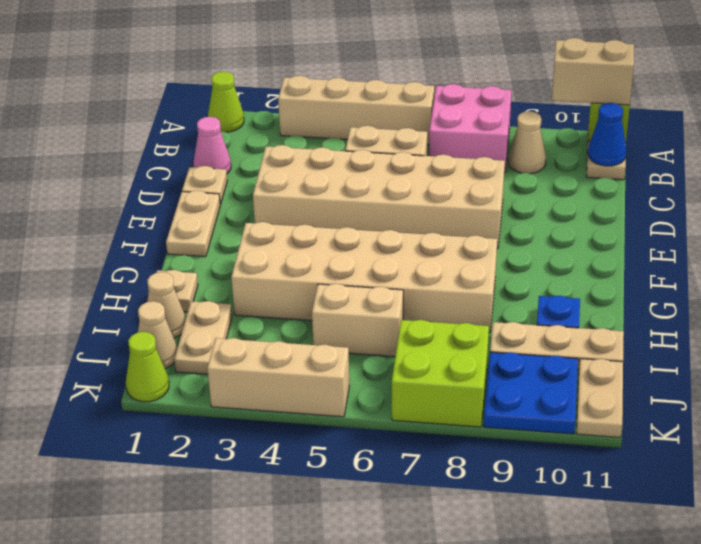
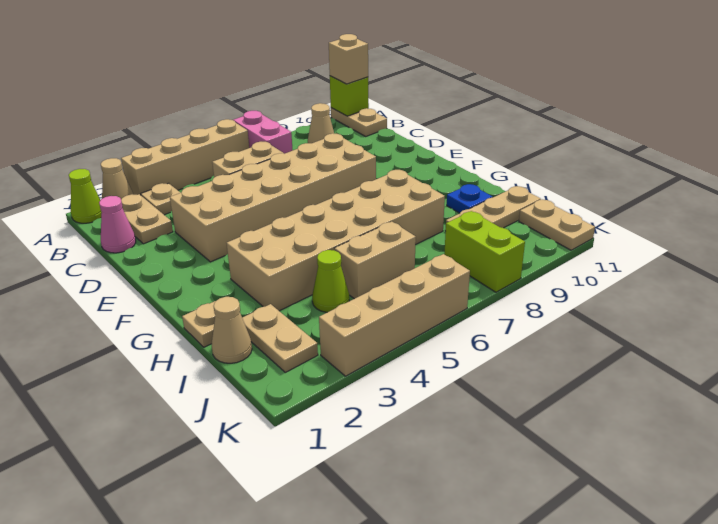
pink 2x2 brick [429,84,511,173] -> pink 1x2 brick [233,111,293,154]
tan 1x2 brick [552,38,634,105] -> tan 1x1 brick [329,34,368,84]
blue 1x1 cone [588,103,626,166] -> none
tan 1x1 plate [182,166,227,205] -> tan 1x1 plate moved to [141,183,180,215]
tan 1x2 plate [166,191,220,257] -> tan 1x2 plate moved to [121,194,173,244]
tan 1x1 cone [138,301,177,368] -> tan 1x1 cone moved to [101,158,133,199]
lime 2x2 brick [392,320,489,427] -> lime 1x2 brick [444,211,525,292]
blue 2x2 plate [484,352,578,434] -> none
lime 1x1 cone [126,332,169,402] -> lime 1x1 cone moved to [312,250,349,312]
tan 1x3 brick [207,338,349,417] -> tan 1x4 brick [319,254,470,376]

